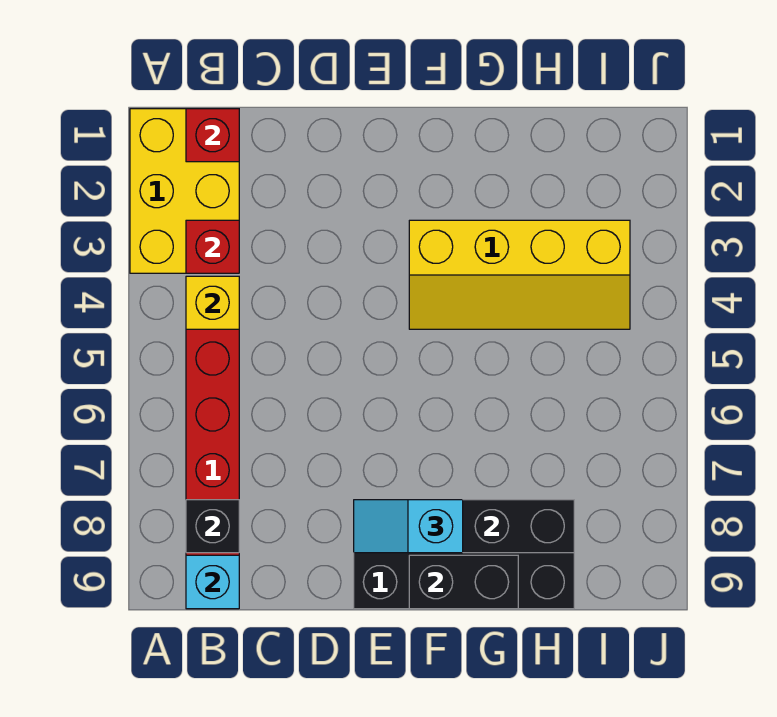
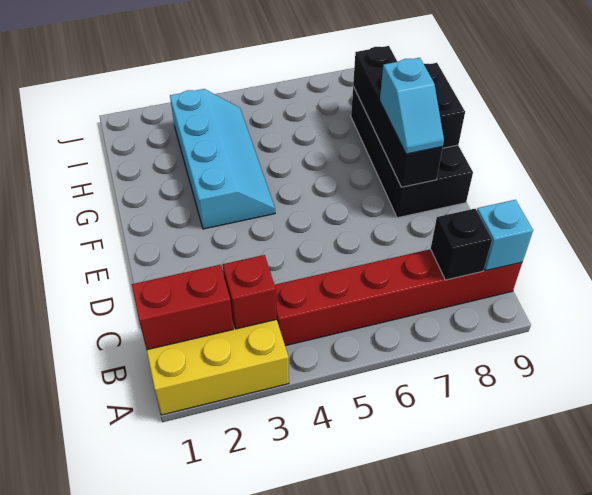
red 1x1 brick [186,109,239,162] -> red 1x2 brick [132,265,233,350]
yellow 1x1 brick [186,276,239,329] -> none
yellow 2x4 slope [409,220,630,329] -> cyan 2x4 slope [170,89,275,229]

